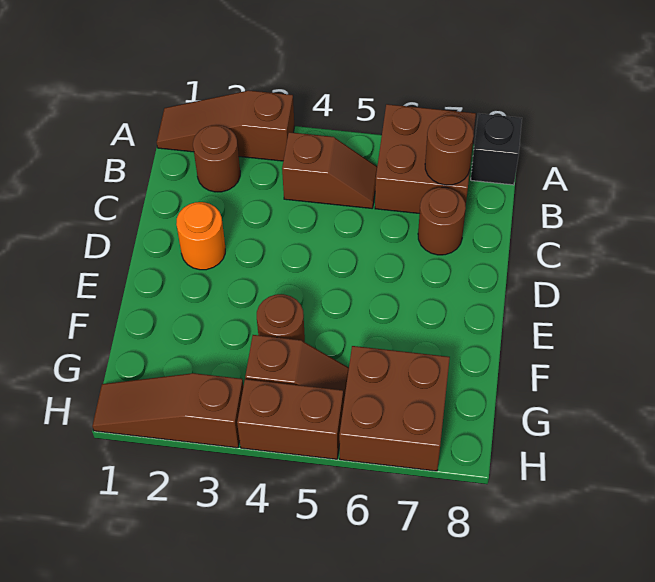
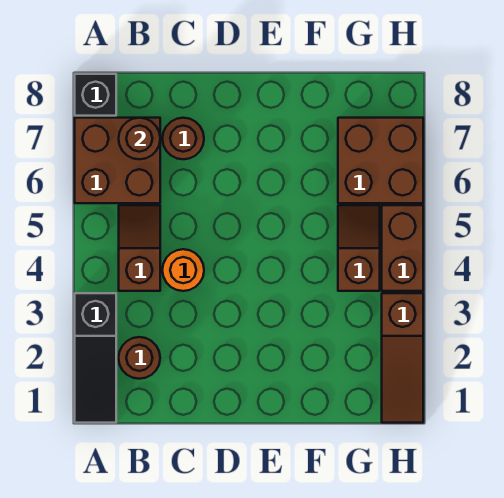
brown 1x3 slope [157,91,294,161] -> black 1x3 slope [75,293,116,423]
orange 1x1 round brick [176,202,225,270] -> orange 1x1 round brick moved to [162,249,204,291]
brown 1x1 round brick [257,294,305,342] -> none

